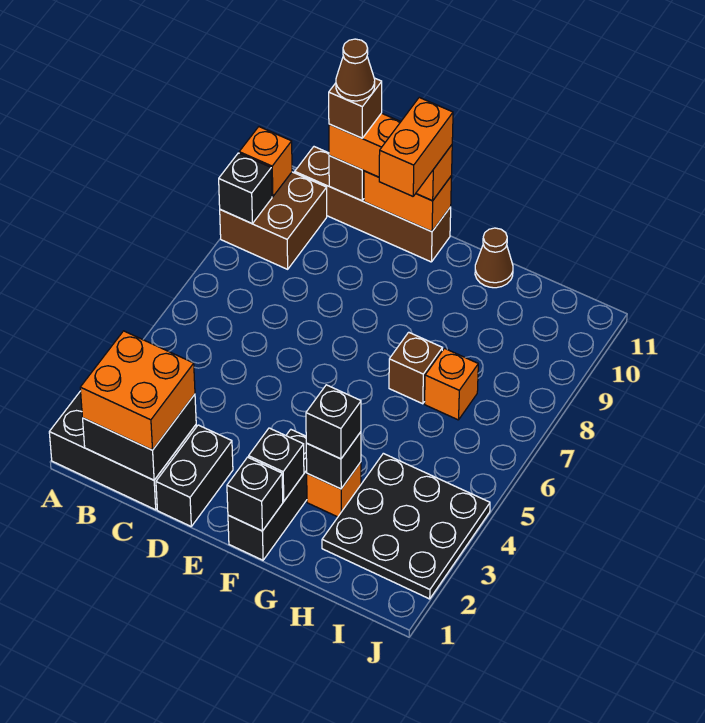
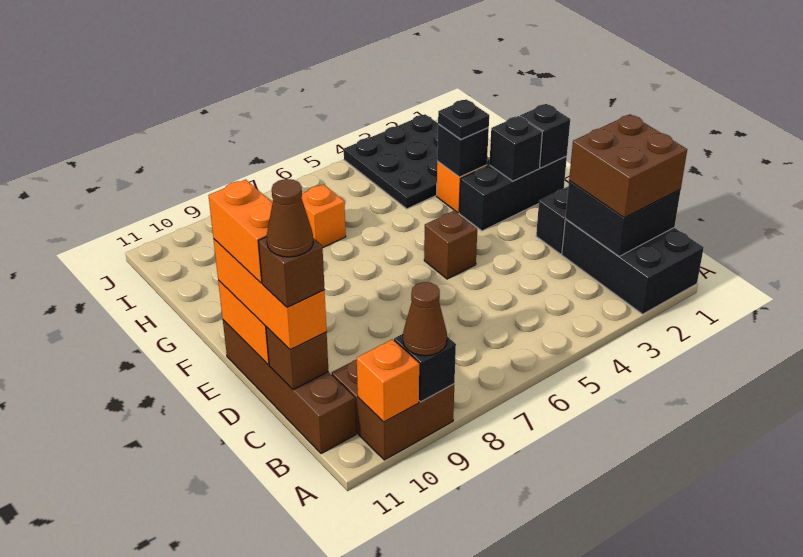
orange 2x2 brick [80,331,195,450] -> brown 2x2 brick [569,114,687,218]
orange 1x2 brick [379,98,453,196] -> orange 1x2 brick turned to [208,179,272,283]
black 1x1 brick [306,385,361,459] -> black 1x1 plate [438,99,489,139]
brown 1x1 brick [389,332,442,404] -> brown 1x1 brick moved to [424,211,477,279]
brown 1x1 cone [475,228,513,288] -> brown 1x1 cone moved to [403,282,447,356]

